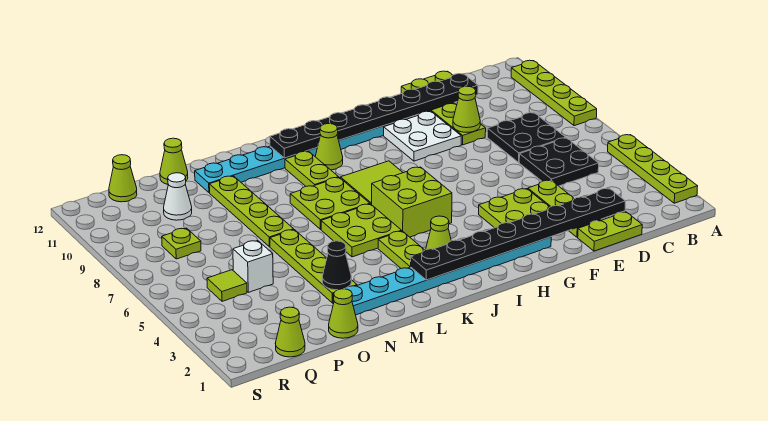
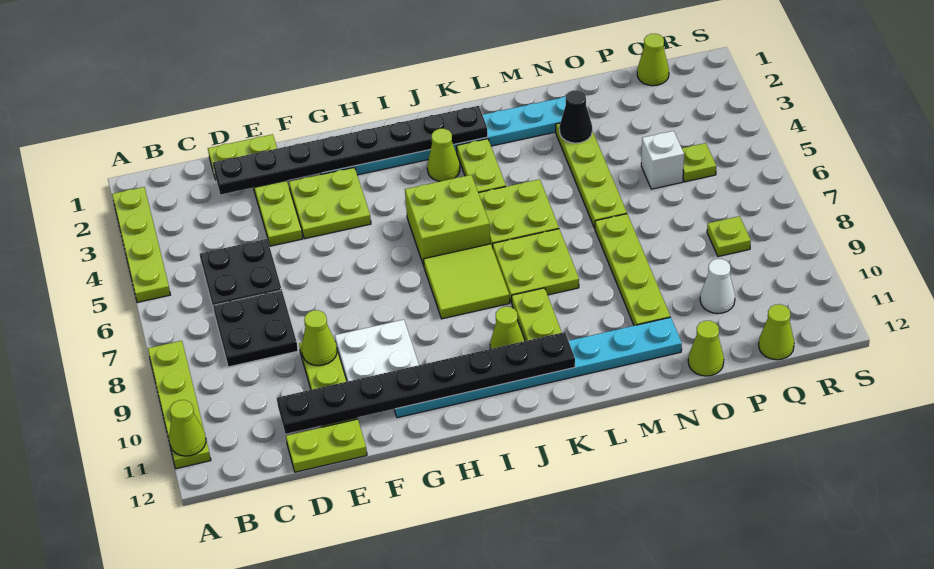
lime 1x1 cone [329,289,358,338] -> lime 1x1 cone moved to [169,400,206,456]
lime 1x1 tile [207,270,247,301] -> lime 1x1 plate [682,143,716,182]

